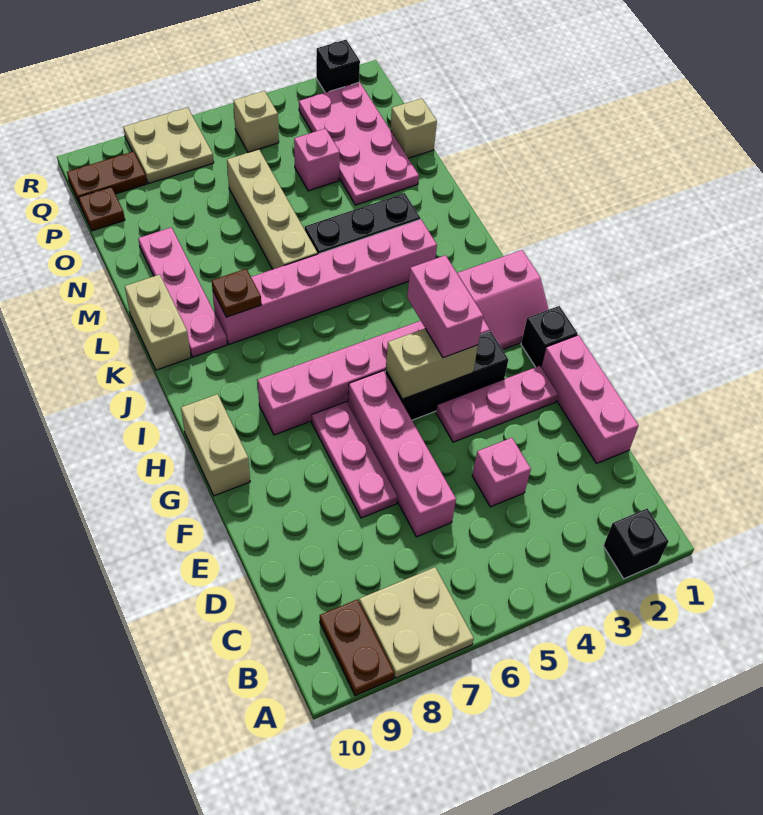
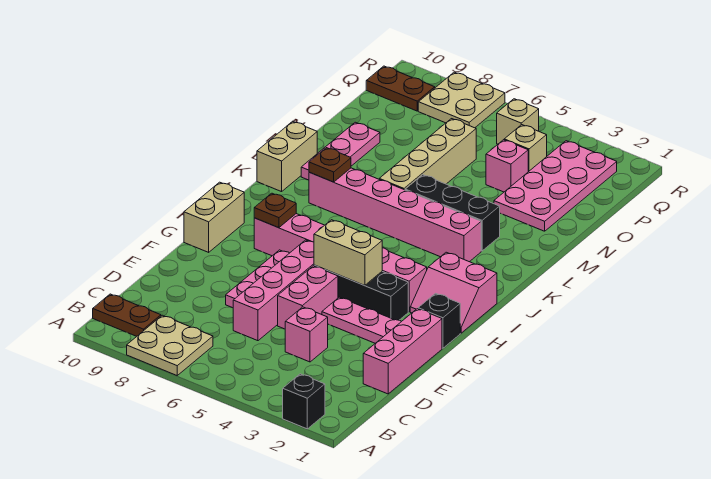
brown 1x2 plate [320,599,394,696] -> brown 1x2 plate turned to [93,294,161,336]
pink 1x2 brick [407,255,483,358] -> pink 1x2 brick moved to [278,266,338,329]
pink 1x4 plate [138,227,227,357] -> pink 1x3 plate [301,122,380,180]
tan 1x1 brick [390,98,437,158] -> tan 1x1 brick moved to [504,125,547,172]
brown 1x1 plate [78,187,125,231] -> brown 1x1 plate moved to [254,193,296,228]
black 1x1 brick [316,40,360,93] -> none

